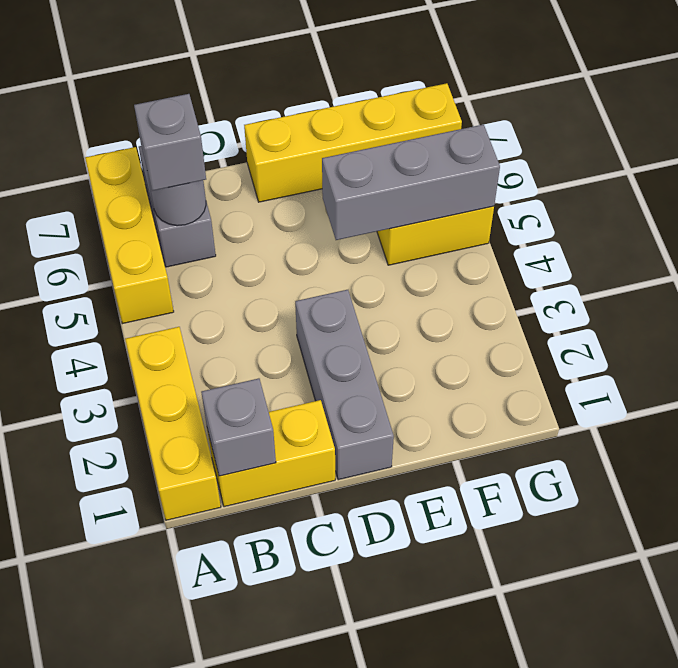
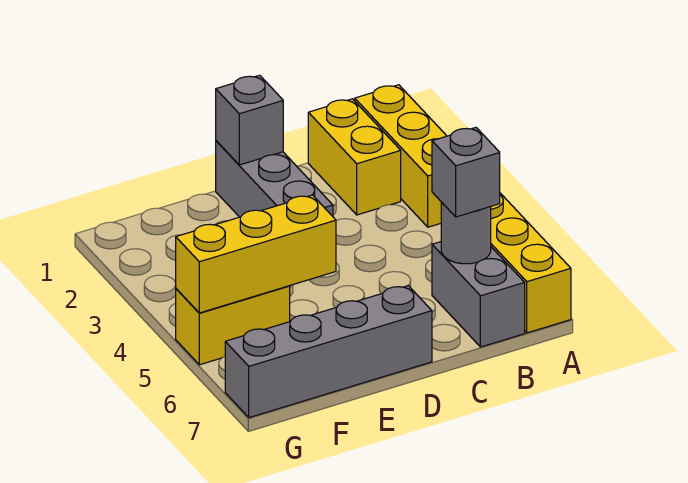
yellow 1x2 brick [208,400,335,507] -> yellow 1x2 brick turned to [308,99,401,215]
grey 1x1 brick [201,378,276,476] -> grey 1x1 brick moved to [216,75,283,165]
yellow 1x4 brick [244,83,462,202] -> grey 1x4 brick [225,286,432,418]
grey 1x3 brick [322,124,500,240] -> yellow 1x3 brick [176,195,336,313]

